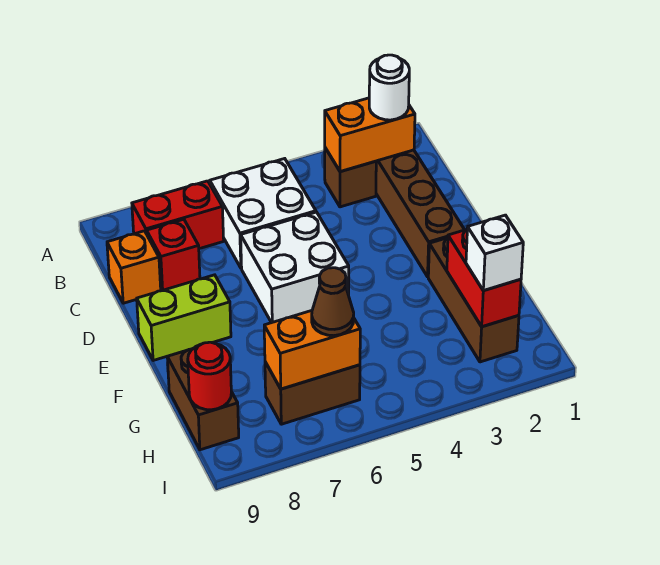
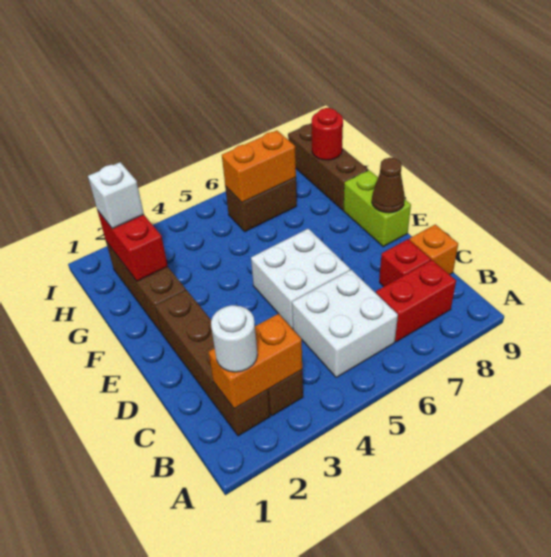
lime 1x2 brick [137,275,231,361] -> lime 1x2 brick turned to [343,170,411,247]
brown 1x2 brick [167,349,239,450] -> brown 1x3 brick [288,123,368,210]
brown 1x1 cone [312,268,354,336] -> brown 1x1 cone moved to [372,158,405,213]

